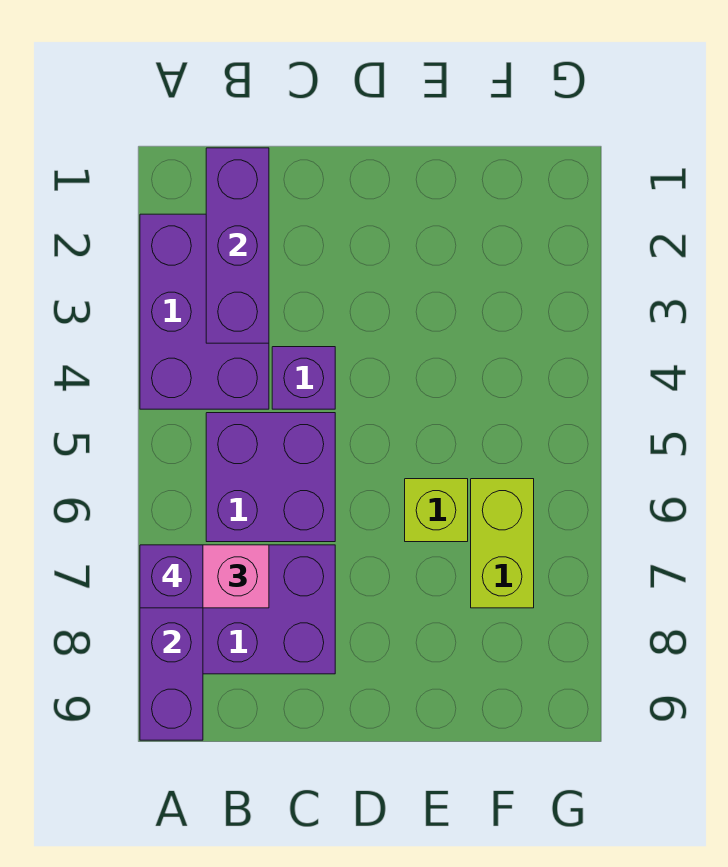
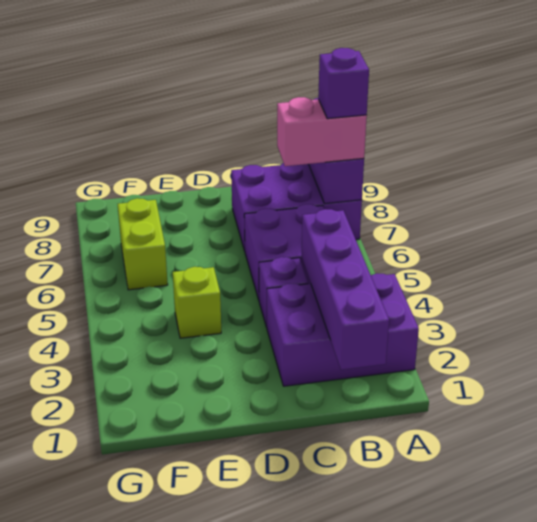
purple 2x3 brick [140,214,269,409] -> purple 2x3 brick turned to [267,273,419,386]
purple 1x3 brick [206,148,269,343] -> purple 1x4 brick [302,209,389,370]
lime 1x1 brick [405,479,468,542] -> lime 1x1 brick moved to [173,267,221,338]

